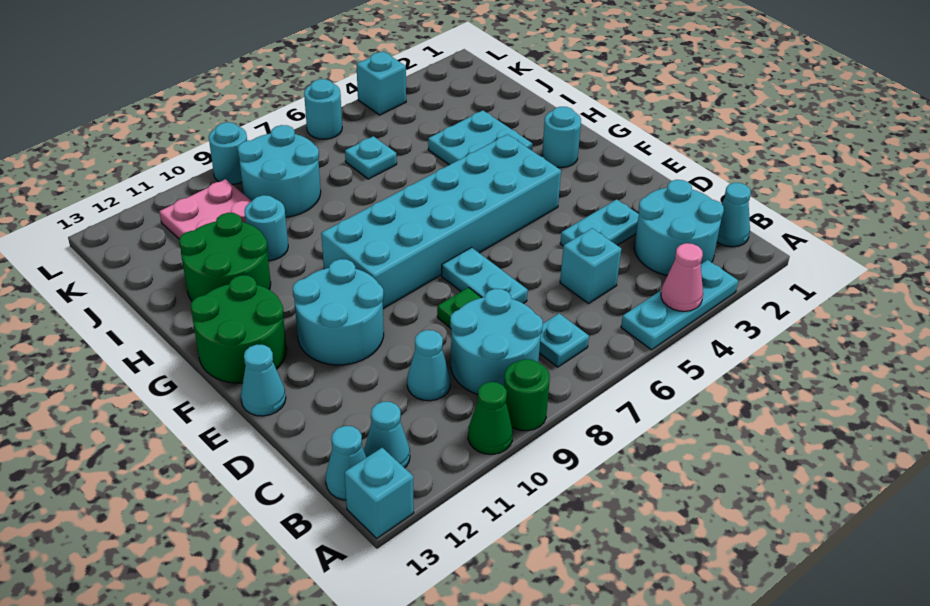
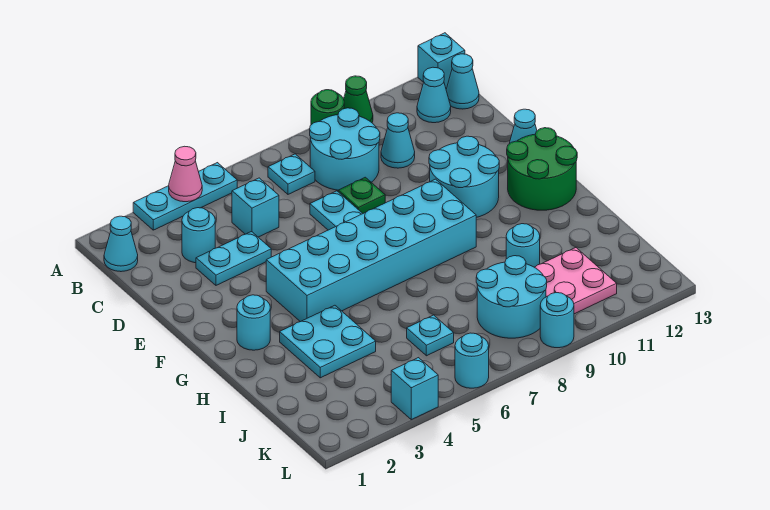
cyan 2x2 round brick [634,180,724,275] -> cyan 1x1 round brick [182,208,215,263]
green 2x2 round brick [179,213,271,301] -> none

